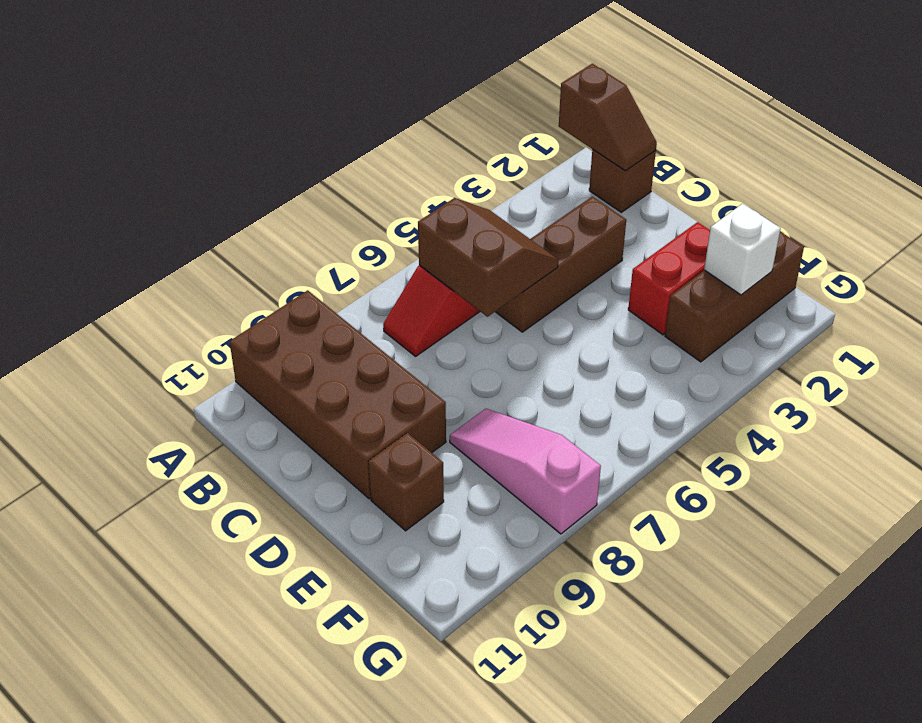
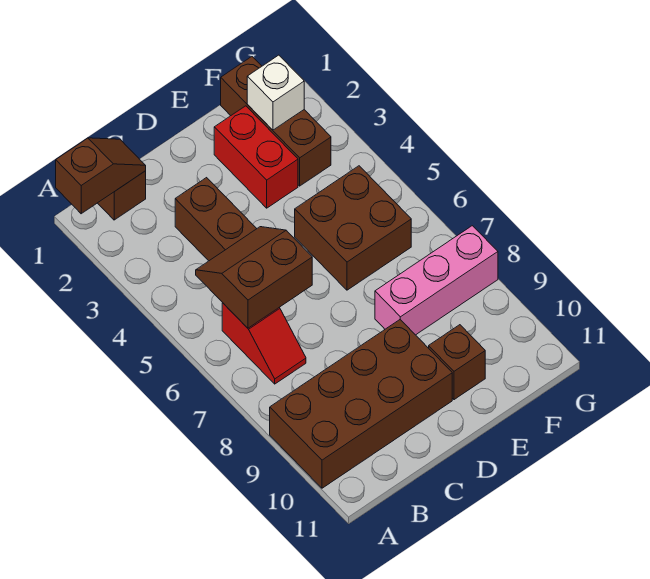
none -> brown 2x2 brick [295,166,411,290]
pink 1x3 slope [450,409,601,534] -> pink 1x3 brick [375,226,498,335]

